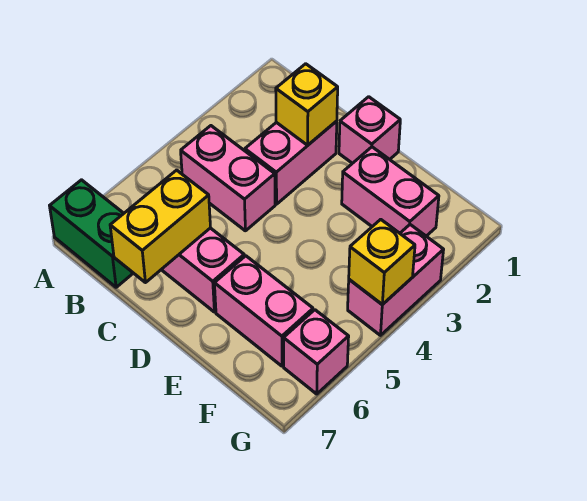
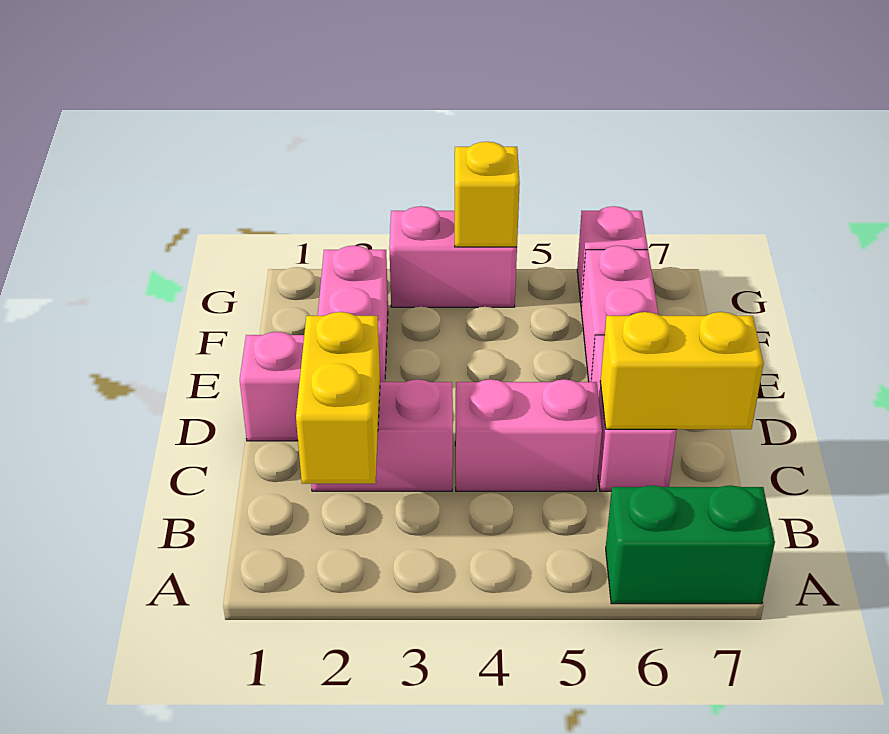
green 1x2 brick [50,180,133,287] -> green 1x2 brick turned to [606,485,775,604]
pink 1x2 brick [181,126,275,231] -> pink 1x2 brick turned to [455,379,602,491]
yellow 1x1 brick [276,64,338,145] -> yellow 1x2 brick [296,312,380,484]

